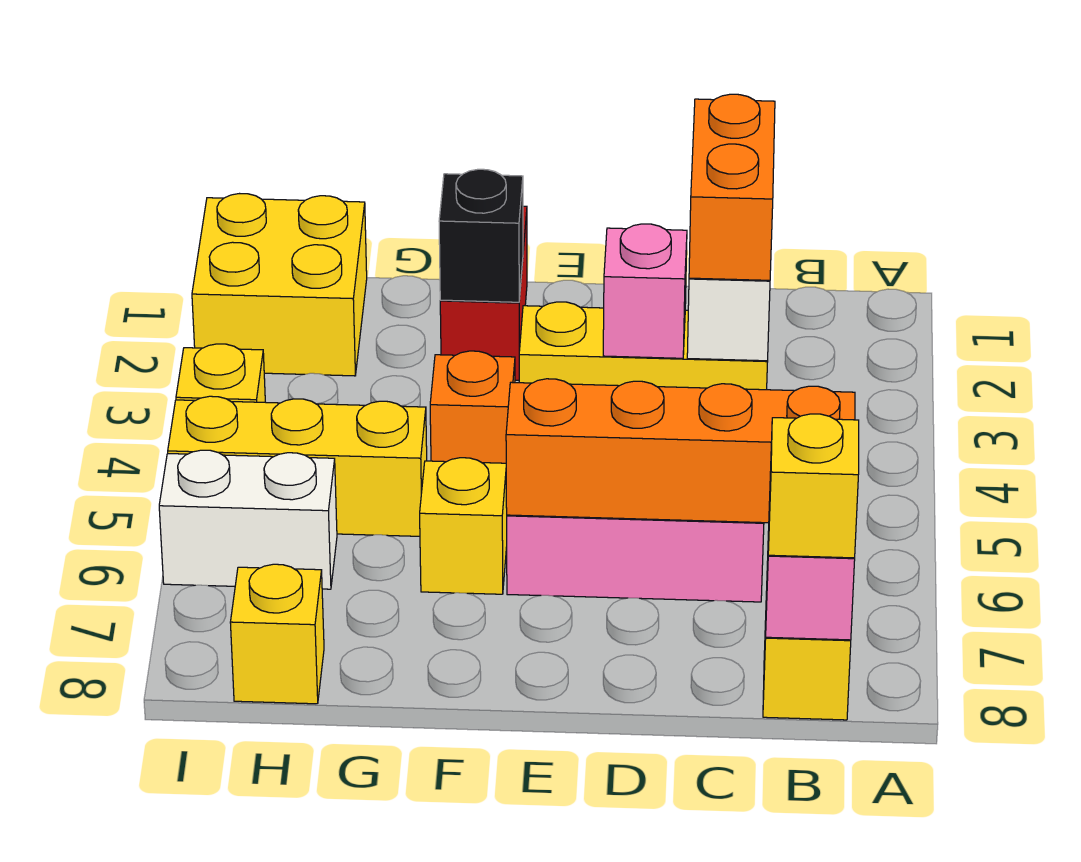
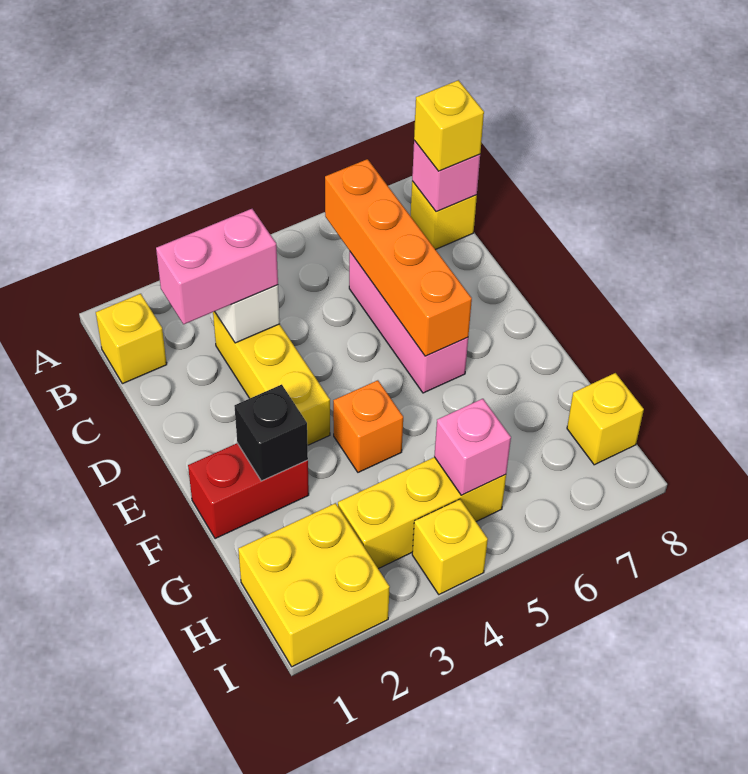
orange 1x2 brick [689,94,775,280] -> pink 1x2 brick [156,209,278,324]
pink 1x1 brick [603,224,687,358] -> pink 1x1 brick moved to [434,399,511,495]
yellow 1x1 brick [420,458,507,594] -> yellow 1x1 brick moved to [96,294,167,384]
yellow 1x3 brick [168,396,427,536] -> yellow 1x3 brick turned to [338,457,506,569]
white 1x2 brick [159,450,337,589] -> none

